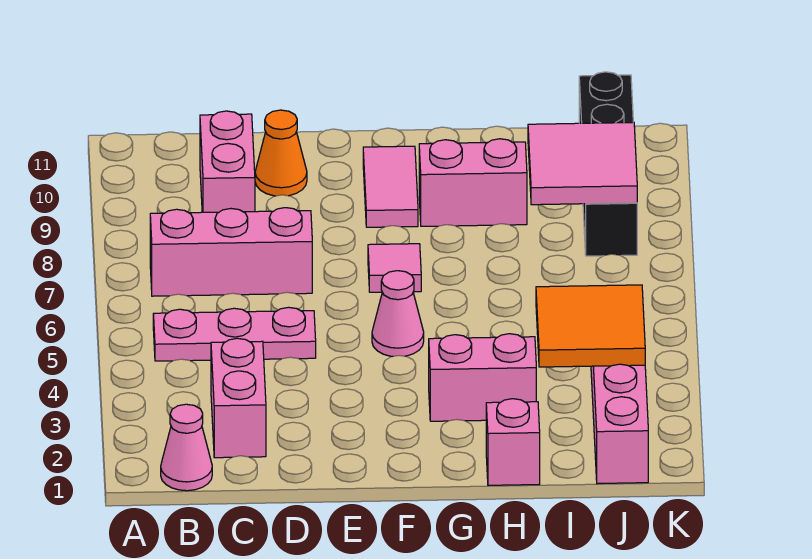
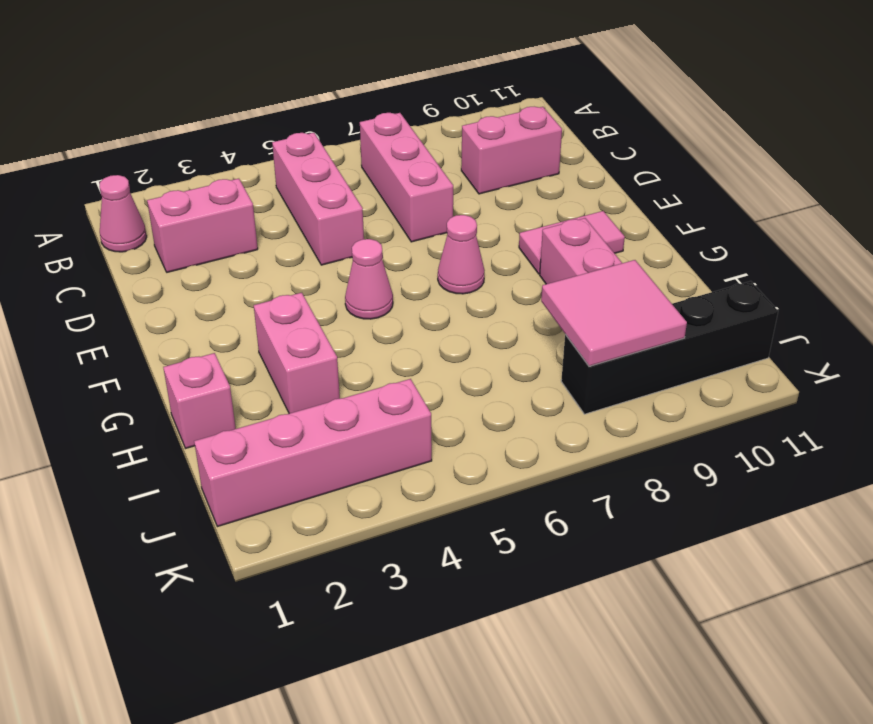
pink 1x3 plate [153,307,316,361] -> pink 1x3 brick [272,133,364,265]
orange 1x1 cone [255,110,307,196] -> none
pink 1x1 tile [368,244,421,292] -> pink 1x1 cone [438,215,484,294]
orange 2x2 tile [536,285,645,367] -> none

